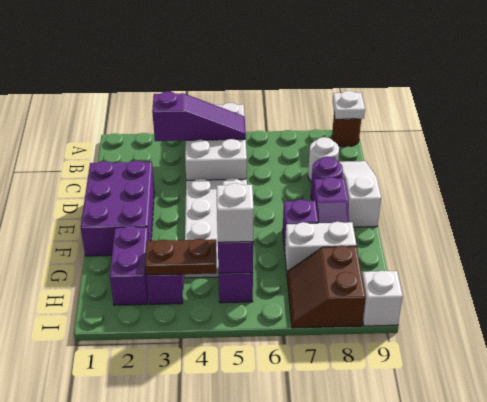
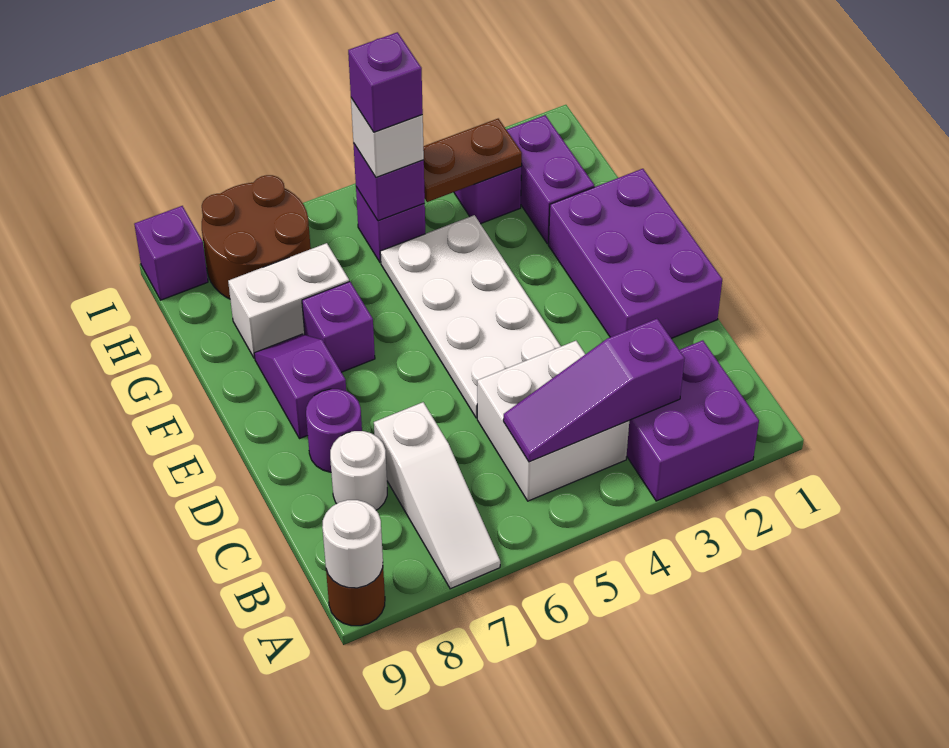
none -> purple 2x2 brick [627,340,759,501]
white 2x3 brick [185,103,247,180] -> white 2x2 brick [477,341,629,501]
white 1x1 plate [333,91,365,119] -> white 1x1 round brick [322,500,383,588]
white 1x3 slope [339,161,381,227] -> white 1x3 slope moved to [374,402,500,589]
none -> purple 1x1 brick [348,32,423,132]
brown 2x2 slope [287,246,366,328] -> brown 2x2 round brick [202,175,311,299]
white 1x1 brick [362,271,403,326] -> purple 1x1 brick [134,206,208,300]

